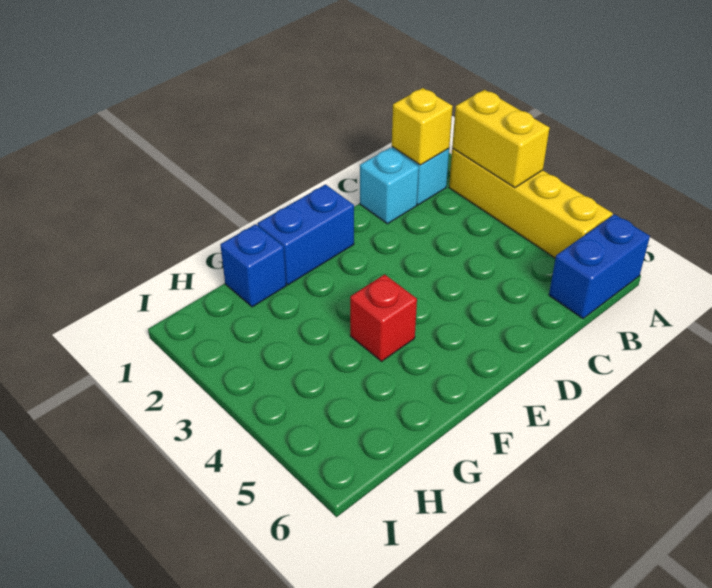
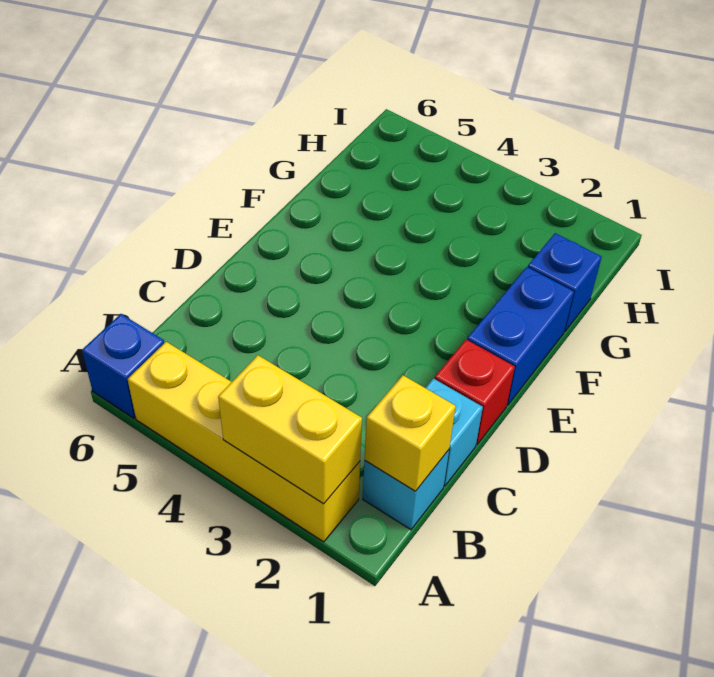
blue 1x2 brick [549,214,650,319] -> blue 1x1 brick [82,314,164,418]
red 1x1 brick [350,274,417,361] -> red 1x1 brick moved to [435,340,515,445]

